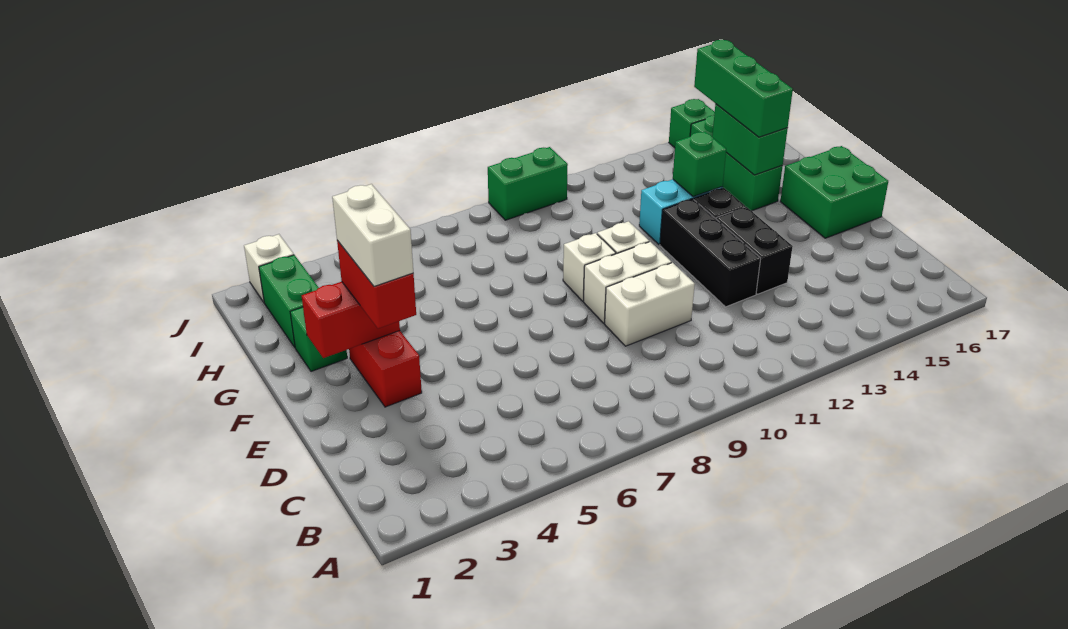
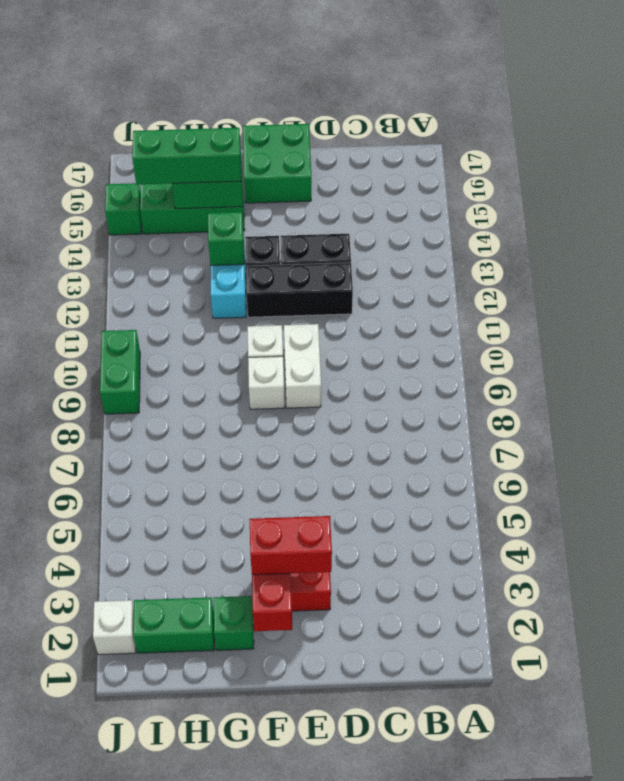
white 1x2 brick [605,263,695,346] -> none
white 1x2 brick [332,184,413,286] -> none

